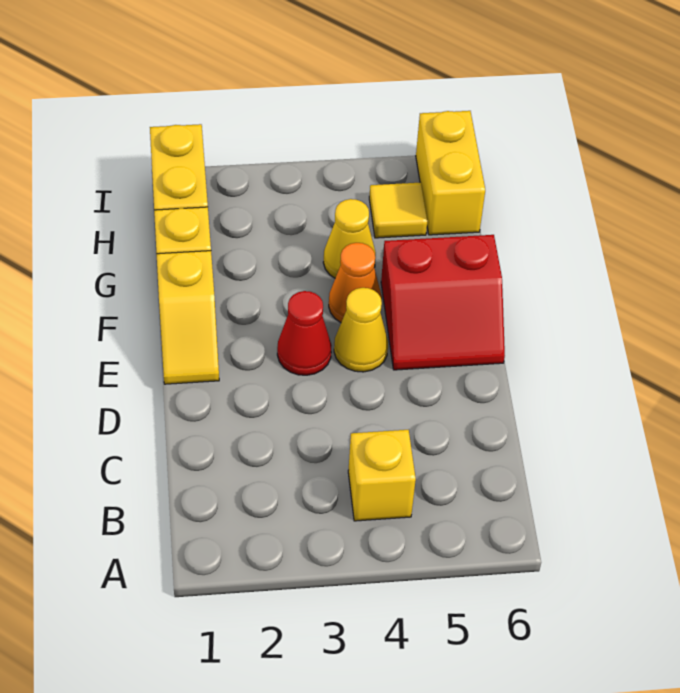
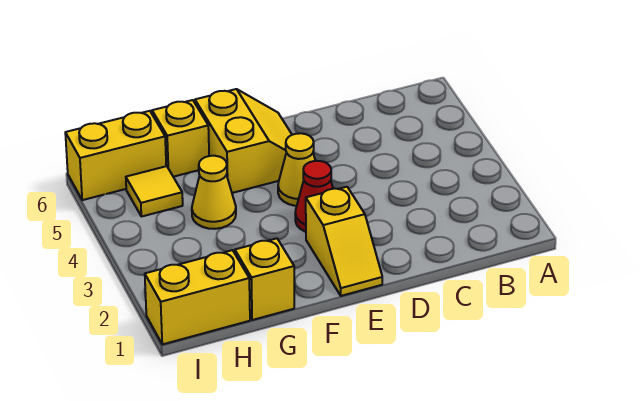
yellow 1x1 brick [348,430,416,521] -> yellow 1x1 brick moved to [152,100,209,177]
yellow 1x2 slope [157,251,219,384] -> yellow 1x2 slope turned to [306,187,382,296]
red 2x2 slope [381,235,505,370] -> yellow 2x2 slope [195,89,292,193]
orange 1x1 cone [329,243,382,322] -> none

